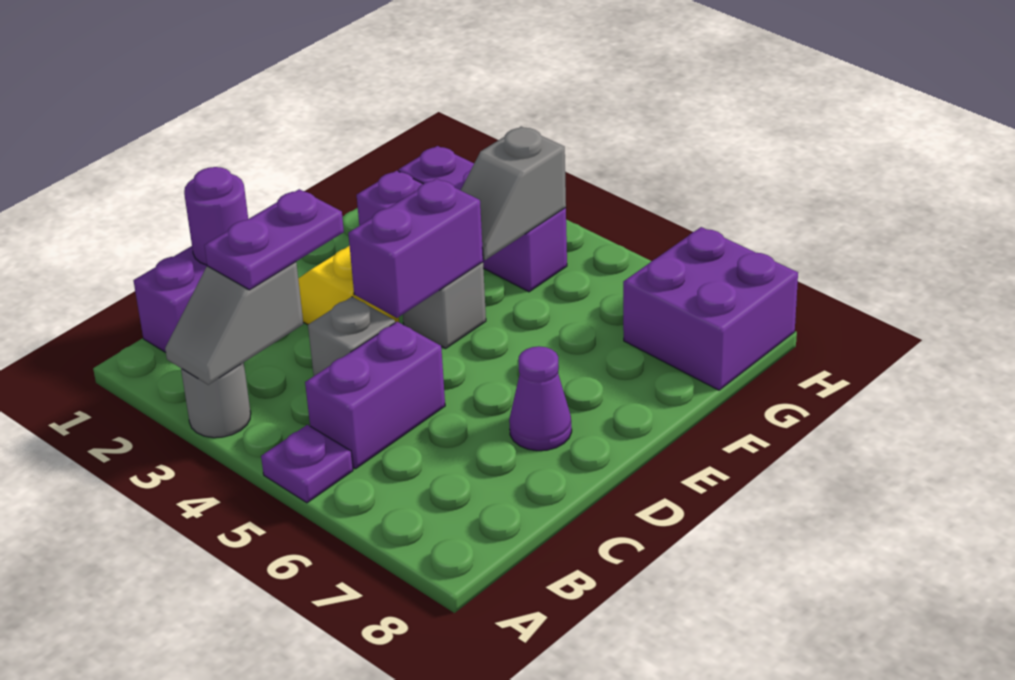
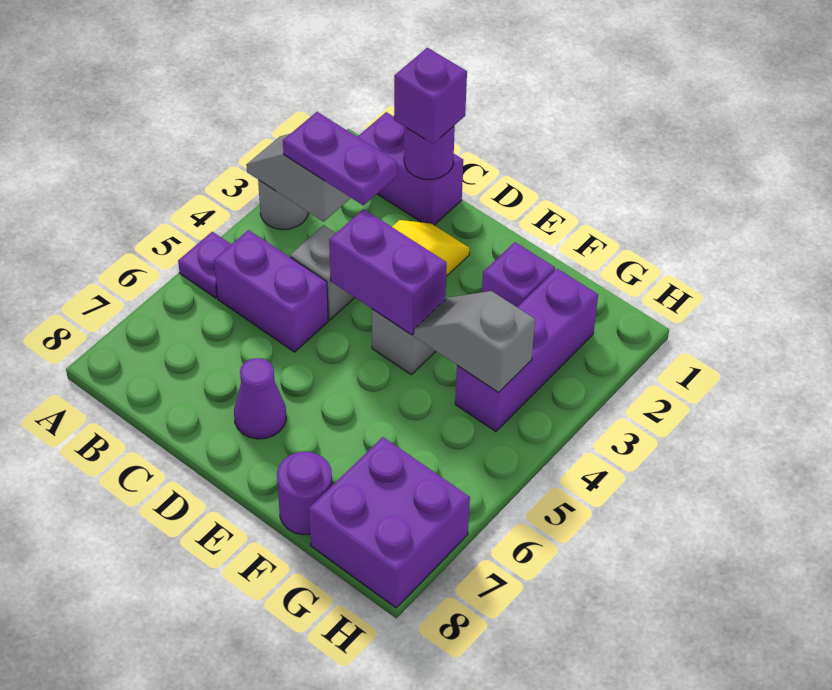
none -> purple 1x1 brick [394,48,467,144]
none -> purple 1x1 round brick [277,452,332,535]

